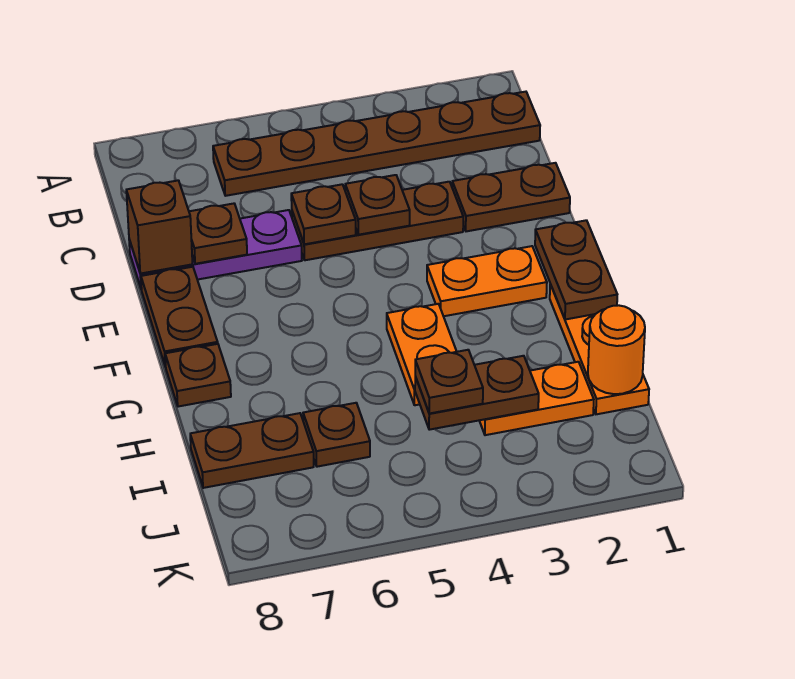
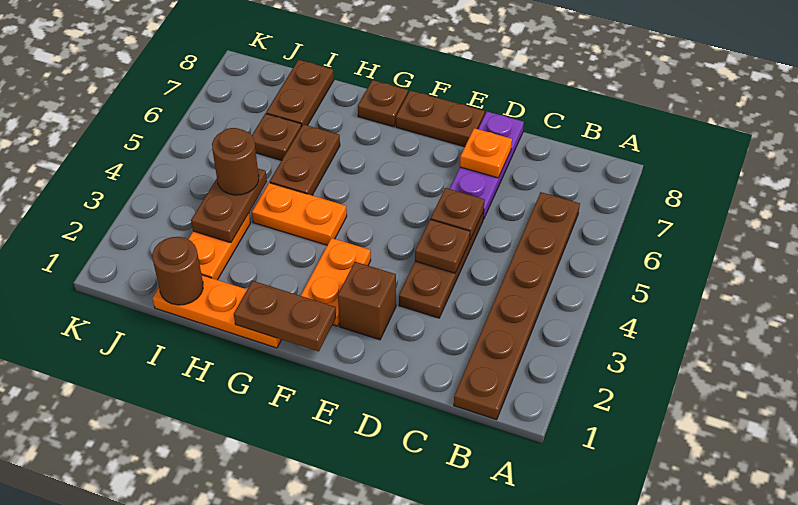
brown 1x2 plate [452,163,570,231] -> brown 1x2 plate moved to [270,124,340,195]
brown 1x1 plate [189,204,247,264] -> orange 1x1 plate [460,128,512,178]
brown 1x1 brick [126,180,192,274] -> brown 1x1 brick moved to [338,262,396,340]
orange 1x1 round brick [588,305,645,394] -> brown 1x1 round brick [152,237,203,305]
brown 1x1 plate [415,350,483,414] -> brown 1x1 round brick [212,128,259,195]

